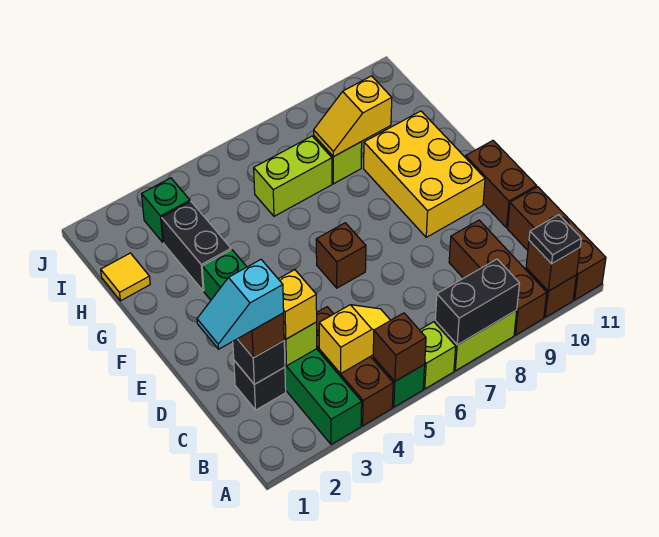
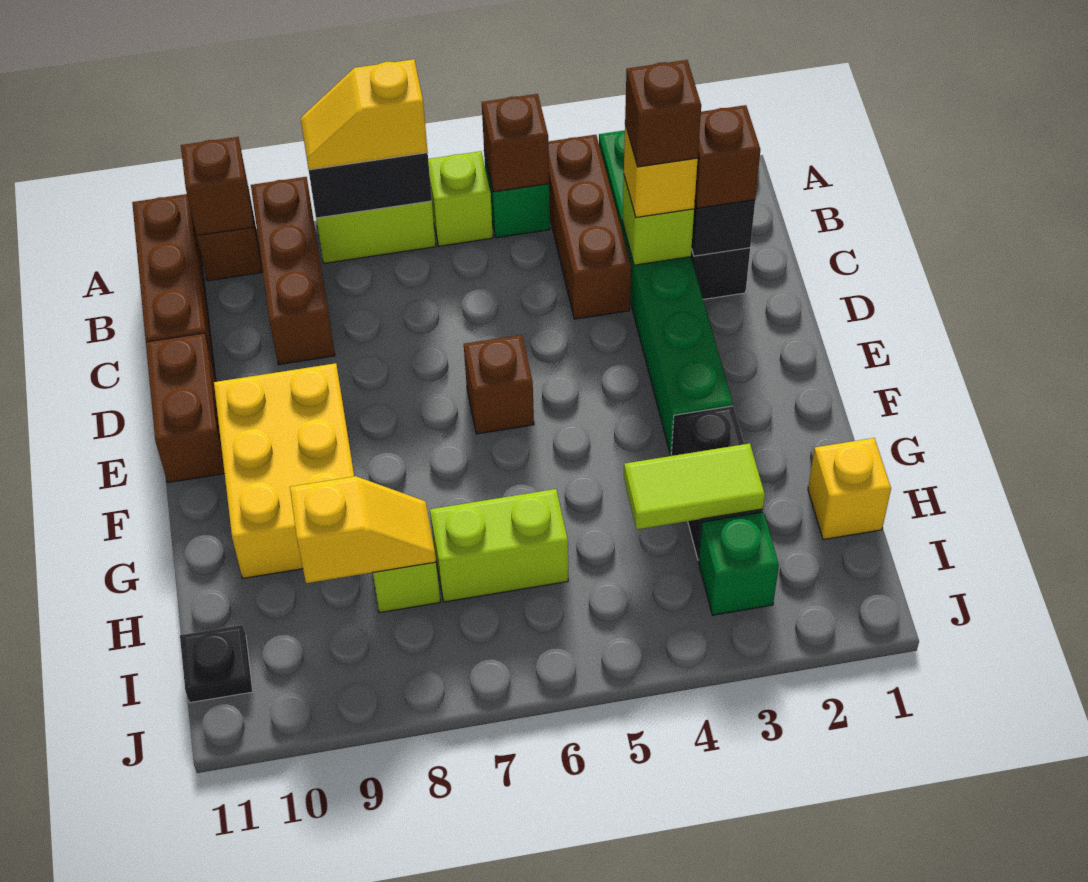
black 1x1 plate [529,215,581,264] -> black 1x1 plate moved to [180,625,253,703]
yellow 1x2 slope [319,305,391,374] -> yellow 1x2 slope moved to [301,59,428,170]
cyan 1x2 slope [197,260,284,349] -> none
none -> brown 1x1 brick [625,60,701,167]
yellow 1x1 tile [101,253,150,301] -> yellow 1x1 brick [808,438,891,540]
none -> lime 1x2 tile [624,443,765,529]

